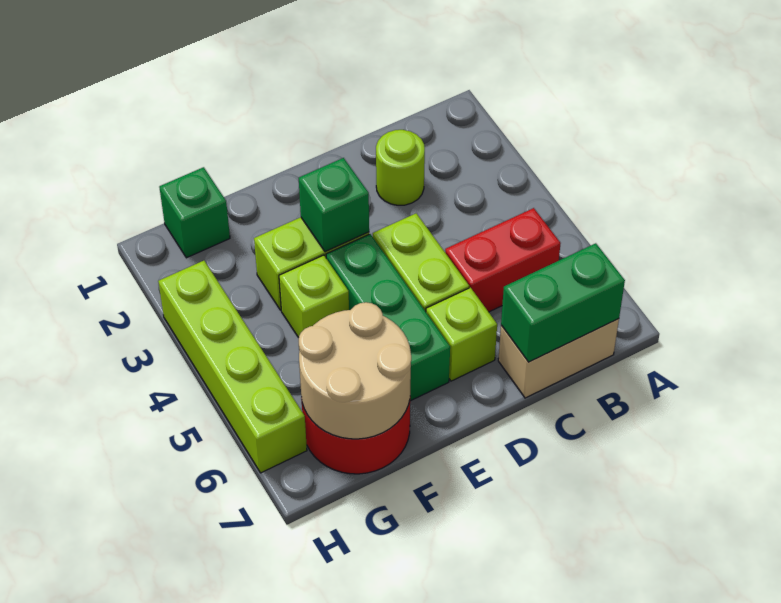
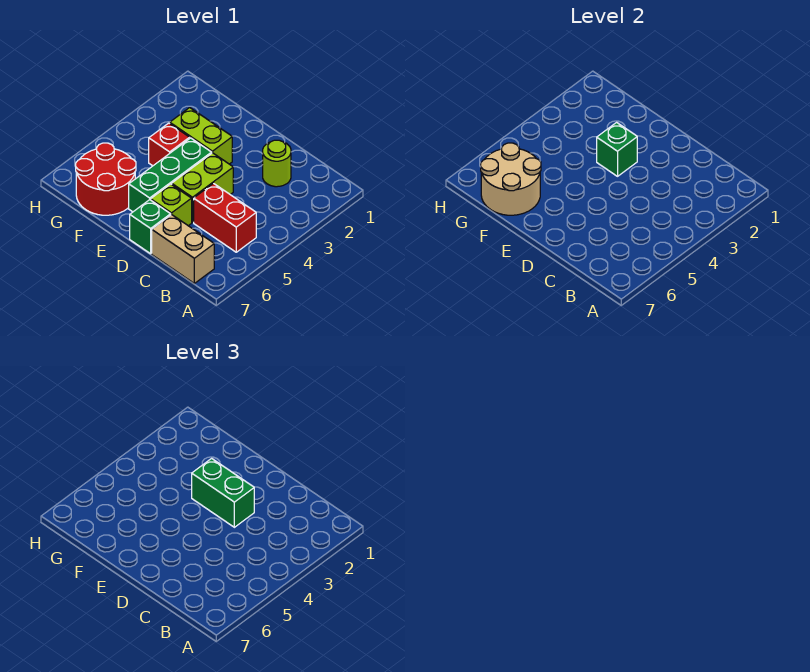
green 1x2 brick [501,243,625,362] -> green 1x2 brick moved to [192,458,254,527]
lime 1x1 brick [279,255,349,338] -> red 1x1 brick [149,123,190,166]
green 1x1 brick [159,167,230,258] -> green 1x1 brick moved to [130,200,171,254]
lime 1x4 brick [158,261,307,473] -> none

